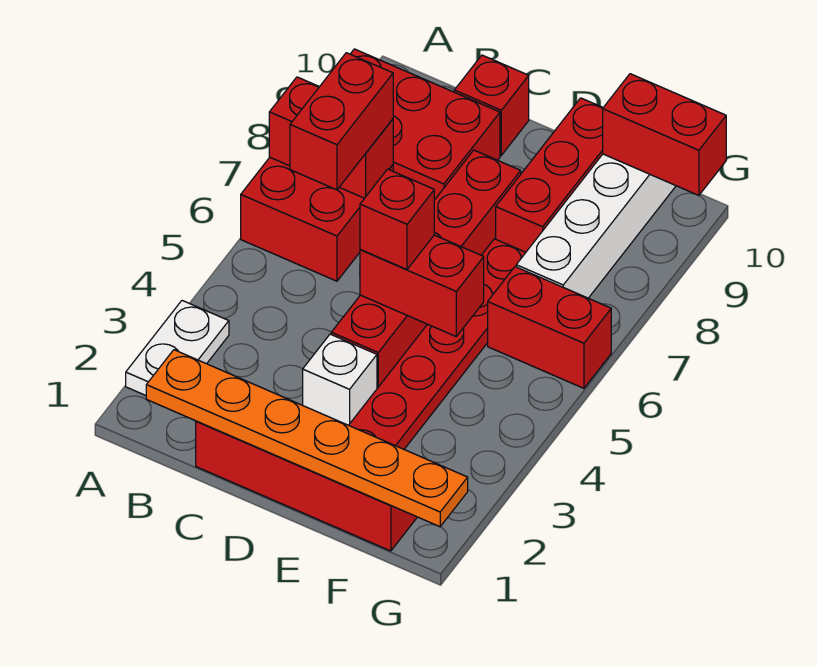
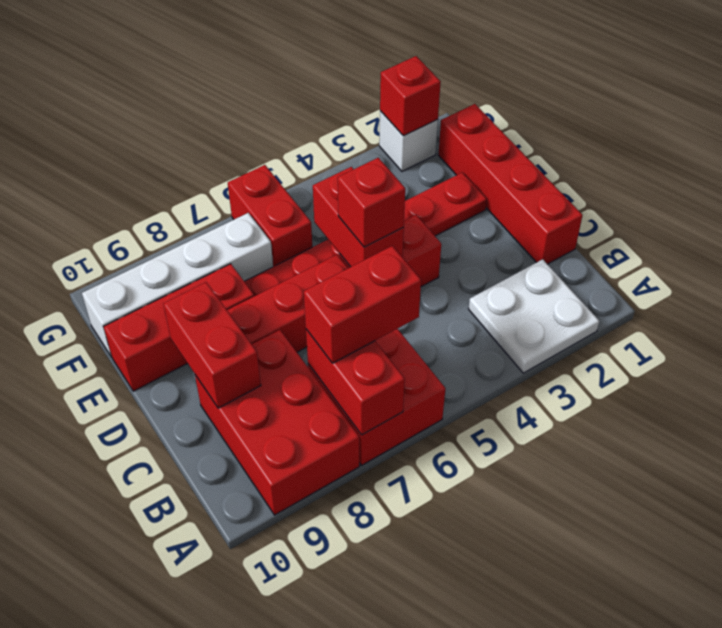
white 1x2 plate [126,301,229,395] -> white 2x2 plate [469,259,599,373]
orange 1x6 plate [146,350,468,527] -> none
red 1x1 brick [454,55,529,155] -> red 1x1 brick moved to [380,56,441,136]
white 1x1 brick [303,334,377,425] -> white 1x1 brick moved to [379,111,438,171]
red 1x2 brick [603,74,726,196] -> red 1x2 brick moved to [163,282,261,408]

